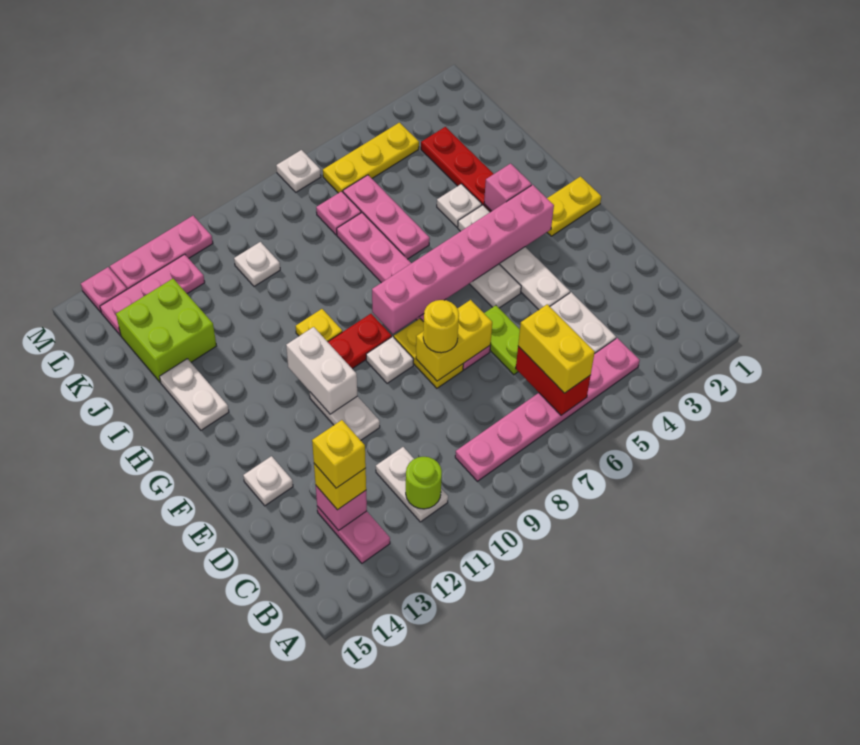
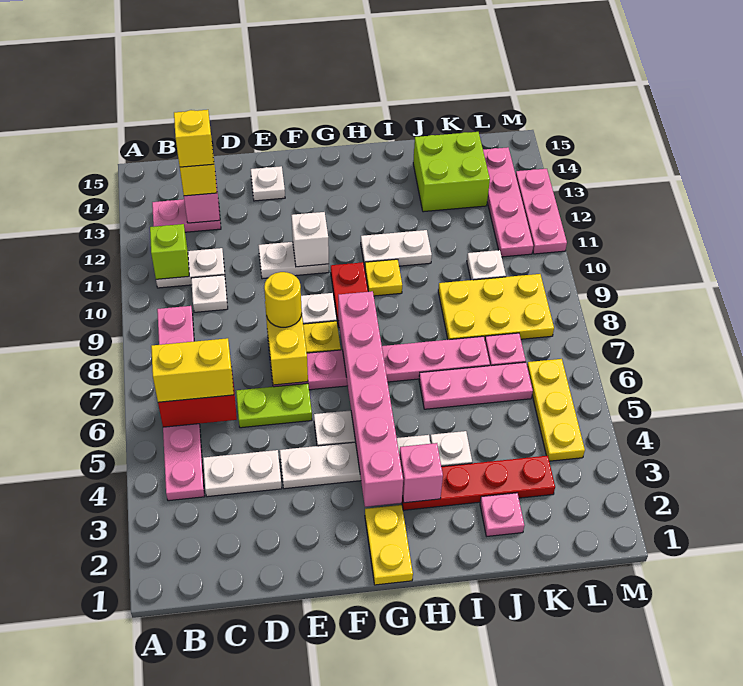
lime 1x1 round brick [406,457,442,509] -> lime 1x1 brick [150,224,189,279]
white 1x2 brick [286,327,357,414] -> white 1x1 brick [291,212,329,267]
white 1x2 plate [160,359,229,430] -> white 1x2 plate moved to [361,230,432,268]
none -> yellow 2x3 plate [438,274,554,340]
pink 1x3 plate [100,254,205,335] -> pink 1x4 plate [483,147,533,257]
white 1x1 plate [276,150,321,192] -> white 1x1 plate moved to [191,275,228,312]
pink 1x1 plate [81,267,127,312] -> pink 1x1 plate moved to [480,493,524,536]

